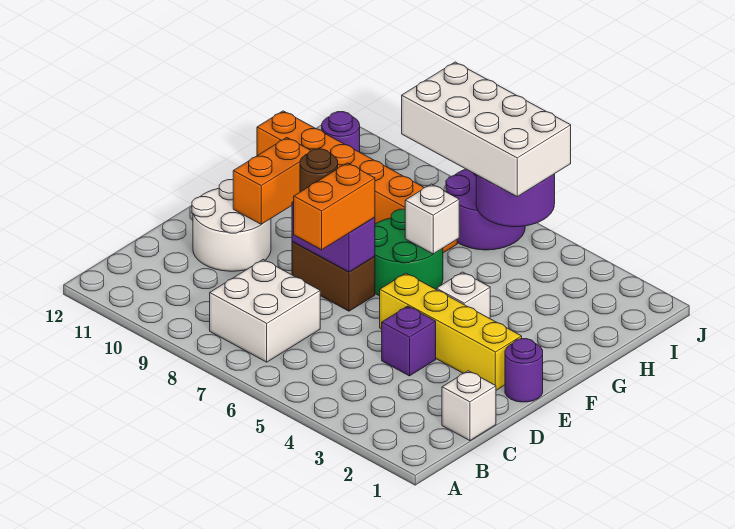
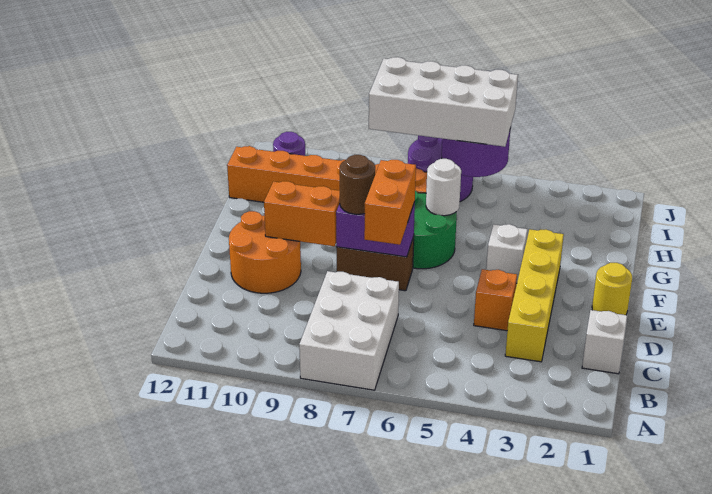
white 2x2 brick [210,260,320,362] -> white 2x3 brick [299,271,399,390]
purple 1x1 brick [382,306,436,376] -> orange 1x1 brick [474,269,517,331]
white 2x2 round brick [192,180,271,271] -> orange 2x2 round brick [229,211,301,293]
purple 1x1 round brick [505,339,543,402] -> yellow 1x1 round brick [592,263,632,315]
yellow 1x4 brick [380,273,522,390] -> yellow 1x4 brick turned to [505,229,564,362]
orange 1x2 brick [233,138,311,224] -> orange 1x2 brick turned to [264,181,340,246]
white 1x1 brick [405,184,459,254] -> white 1x1 round brick [426,159,461,216]

